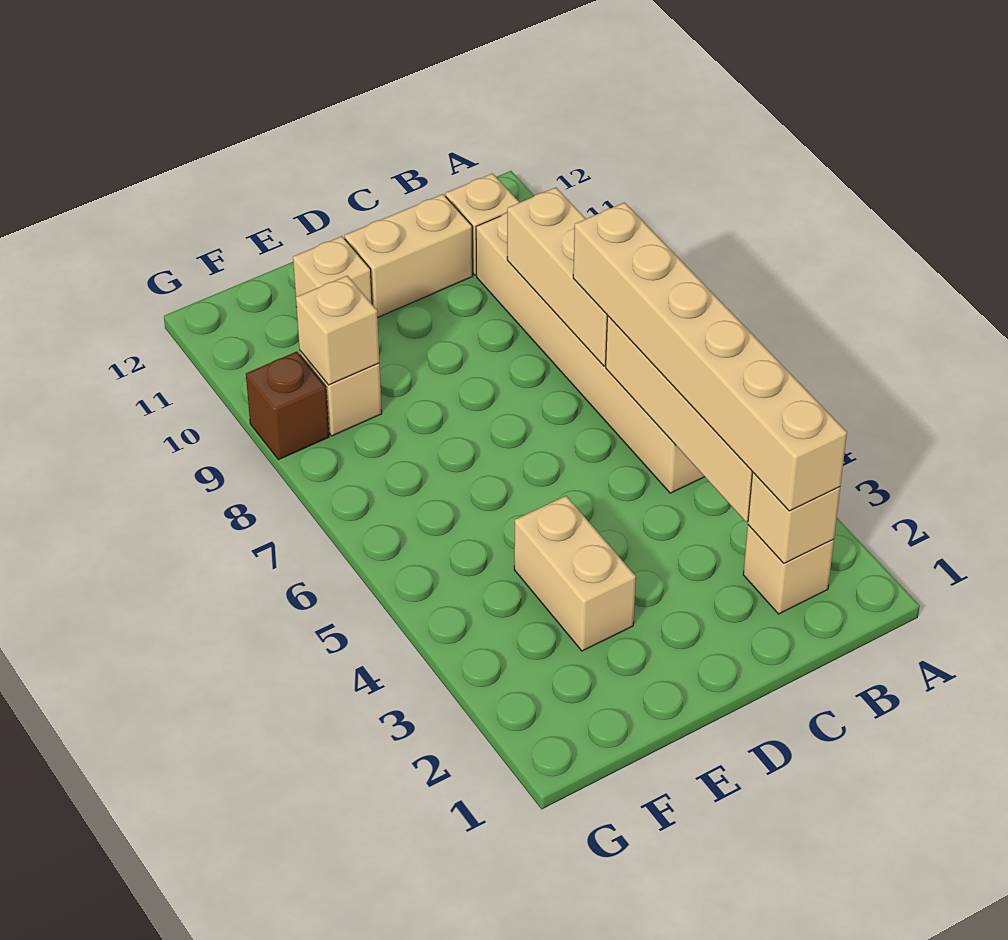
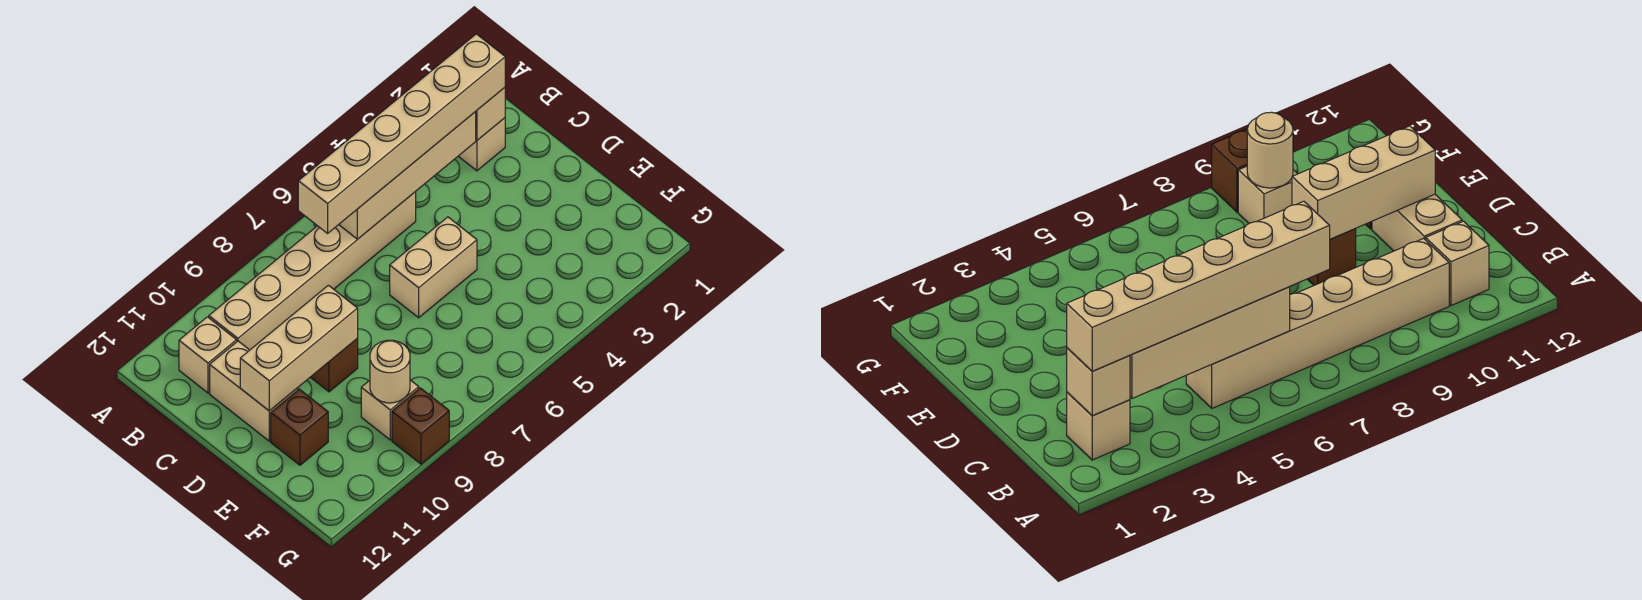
tan 1x3 brick [507,187,608,366] -> tan 1x3 brick moved to [240,285,358,411]
none -> brown 1x1 brick [311,339,358,392]
tan 1x2 brick [514,496,636,651] -> tan 1x2 brick moved to [390,217,477,318]
tan 1x1 brick [293,236,372,304] -> brown 1x1 brick [271,389,328,465]
tan 1x1 brick [296,276,379,385] -> tan 1x1 round brick [370,340,410,403]

